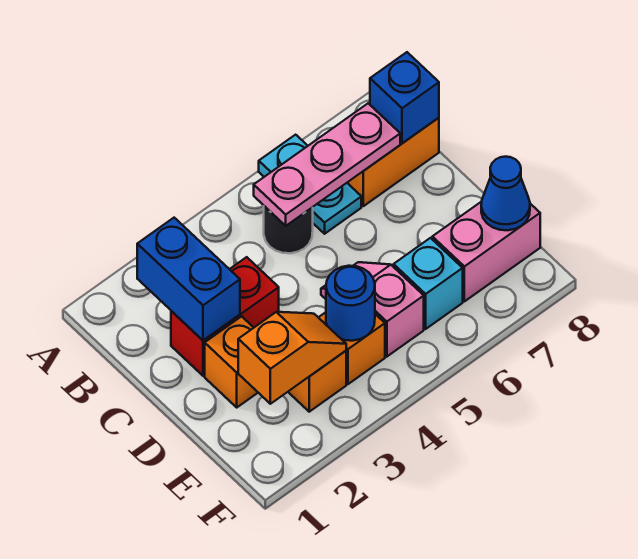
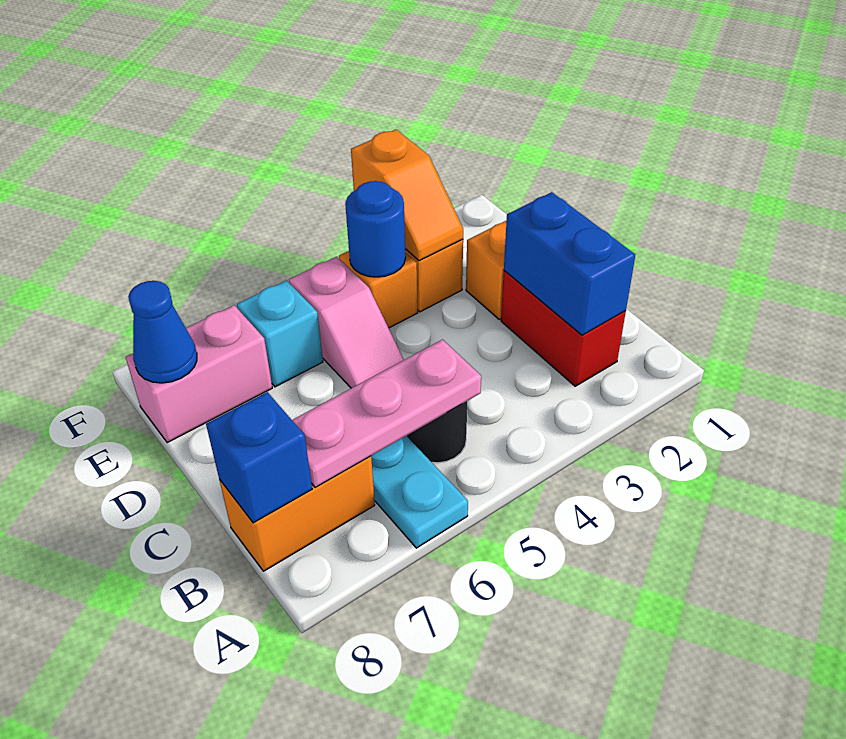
red 1x2 brick [171,257,279,376] -> red 1x2 brick turned to [501,271,626,386]
orange 1x2 slope [238,312,346,404] -> orange 1x2 slope turned to [351,130,463,261]

